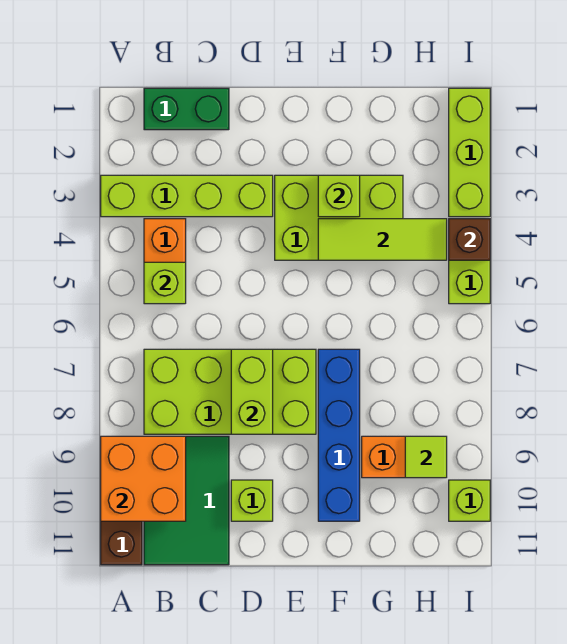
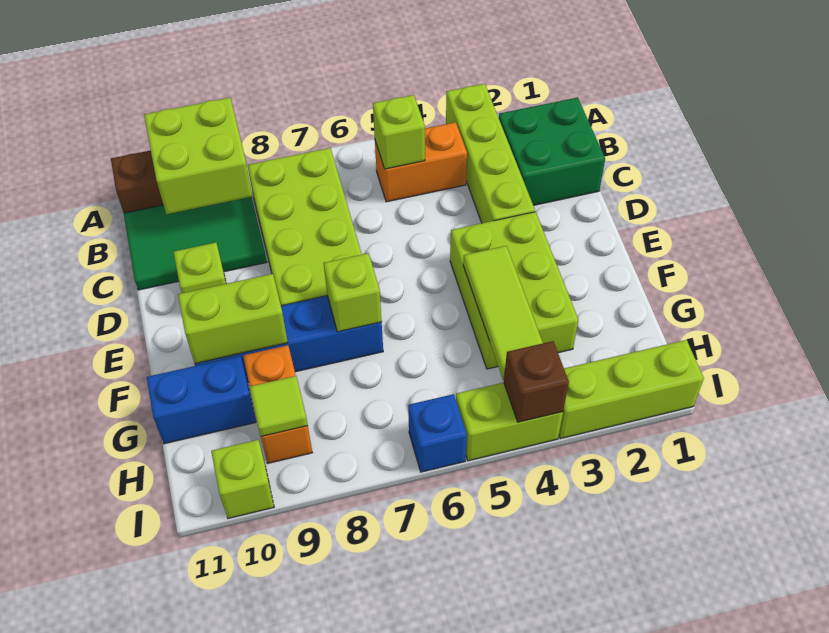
orange 2x2 brick [101,436,186,521] -> lime 2x2 brick [144,98,252,214]
green 1x2 brick [144,88,229,130] -> green 2x2 brick [498,97,605,205]
lime 1x2 brick [231,349,273,434] -> lime 1x2 brick moved to [178,274,288,364]
lime 1x1 brick [318,175,360,217] -> lime 1x1 brick moved to [324,253,382,332]
none -> blue 1x2 brick [147,356,256,444]
none -> blue 1x1 brick [408,394,467,472]

